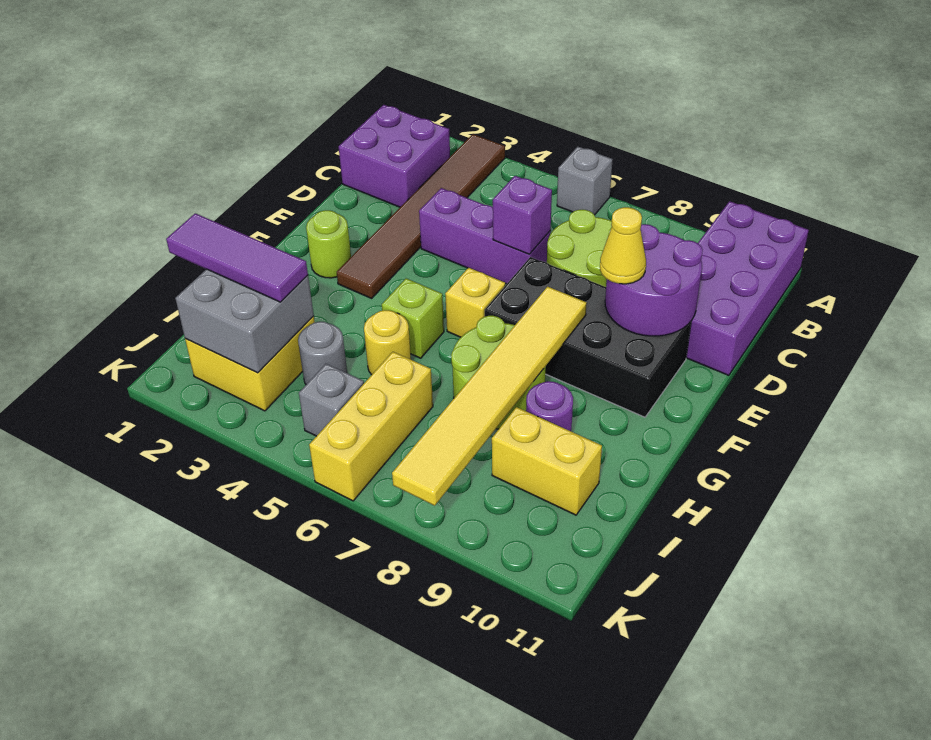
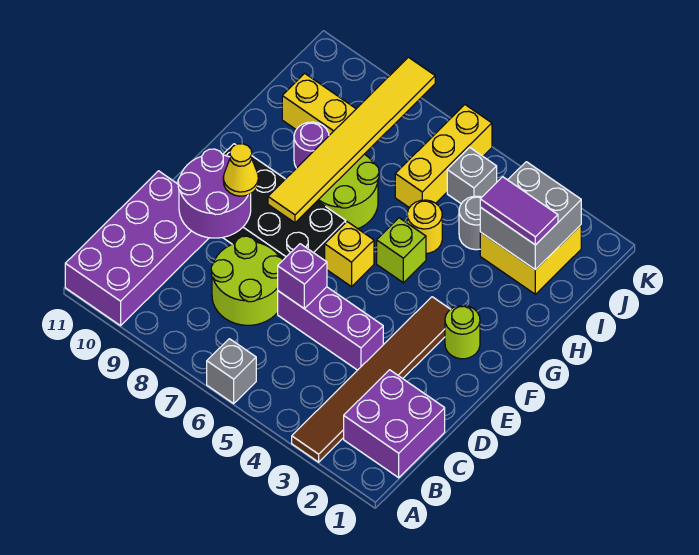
purple 1x3 tile [166,213,308,302] -> purple 1x2 tile [480,177,558,245]

